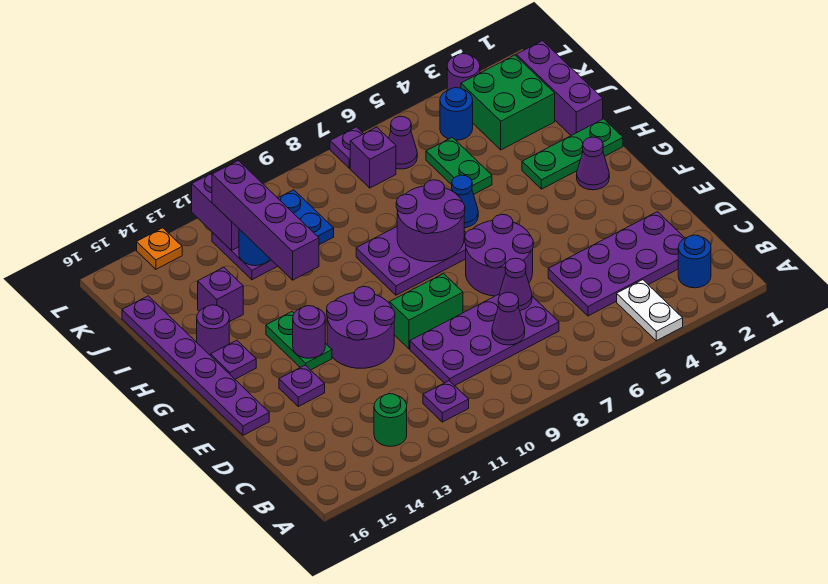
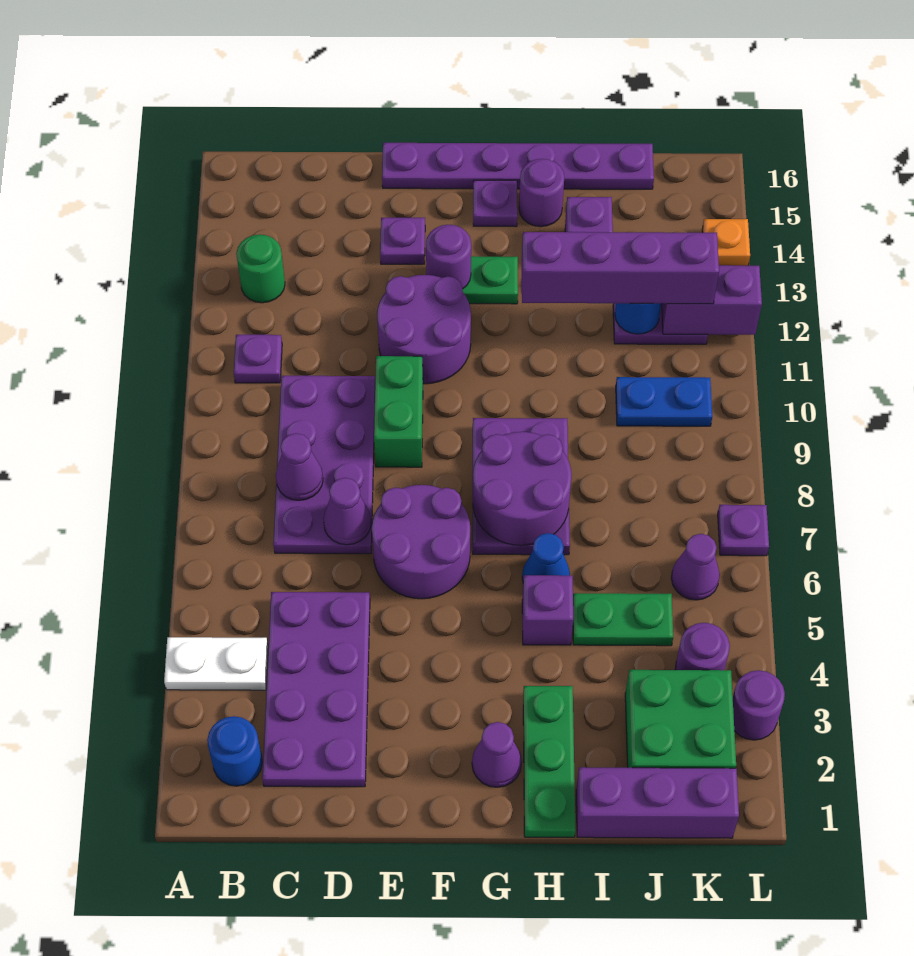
blue 1x1 round brick [440,88,473,140] -> purple 1x1 round brick [675,623,730,670]
purple 1x1 brick [350,127,396,188] -> purple 1x1 brick moved to [522,575,573,645]

